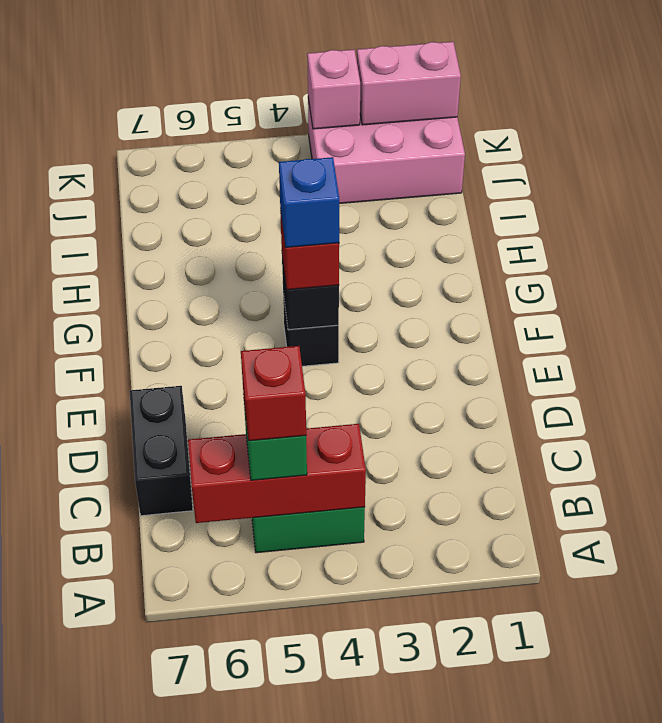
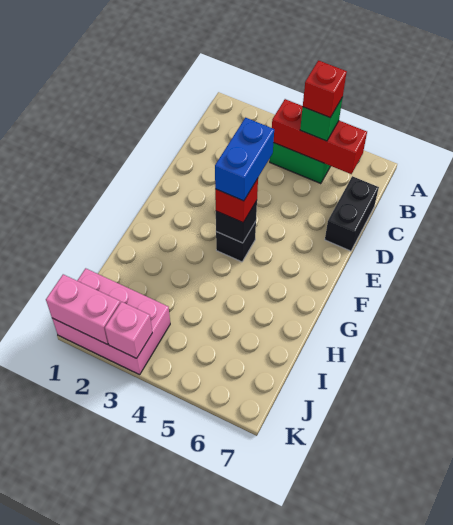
blue 1x1 brick [279,157,339,247] -> blue 1x2 brick [215,118,274,201]

